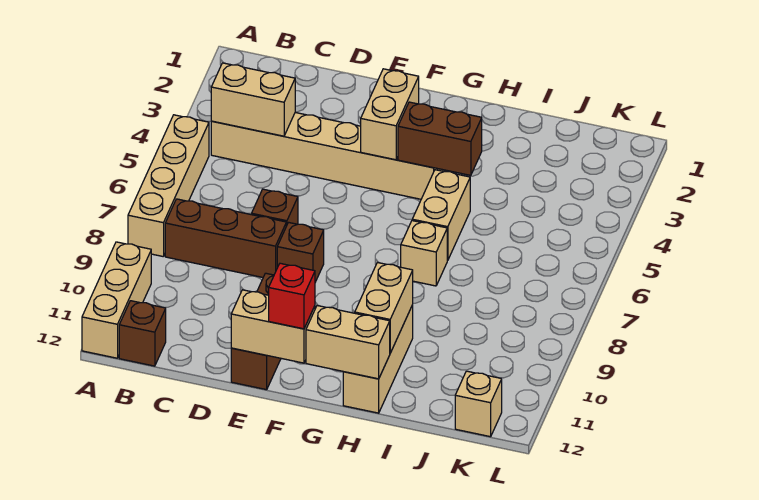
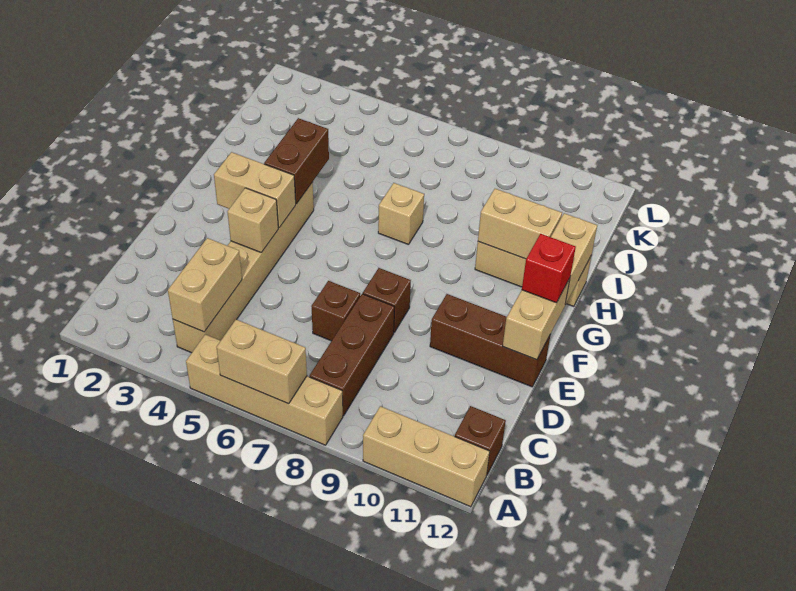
tan 1x2 brick [412,170,470,261] -> tan 1x2 brick moved to [217,320,307,404]
tan 1x1 brick [455,371,502,437] -> tan 1x1 brick moved to [227,188,278,253]

